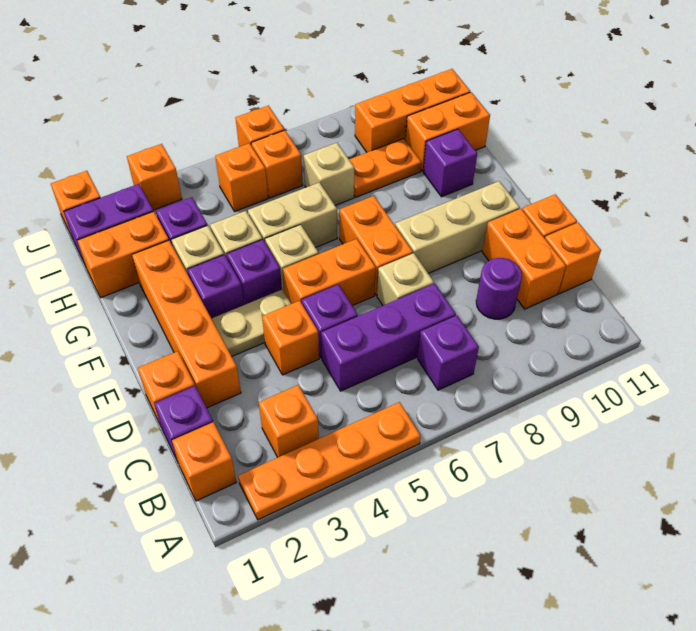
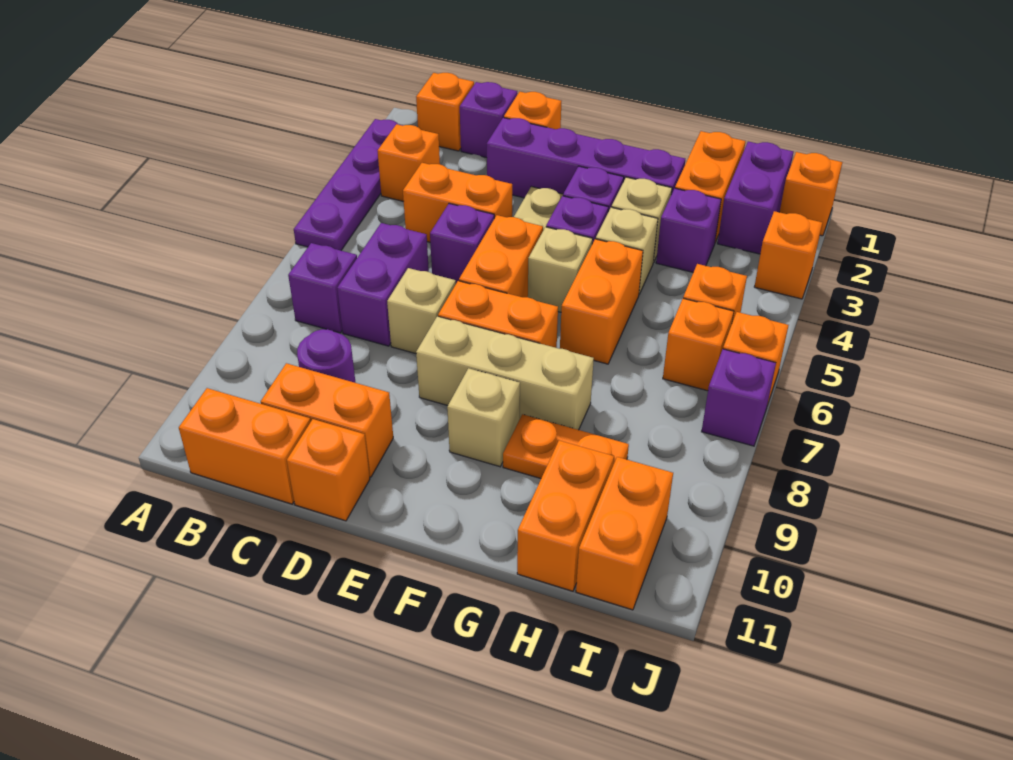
orange 1x4 plate [238,402,421,520] -> purple 1x4 plate [294,119,403,250]
purple 1x3 brick [321,284,456,391] -> purple 1x2 brick [337,223,429,346]
orange 1x1 brick [545,222,601,294] -> orange 1x2 brick [179,388,311,504]
orange 1x4 brick [132,240,241,408] -> purple 1x4 brick [487,118,685,198]
orange 1x1 brick [262,301,319,375] -> orange 1x2 brick [403,163,512,242]
tan 1x3 brick [395,181,520,273] -> tan 1x3 brick turned to [416,316,594,430]
tan 1x2 brick [248,182,337,247] -> orange 1x2 brick [560,239,643,364]
purple 1x1 brick [423,129,477,197] -> purple 1x1 brick moved to [702,349,776,446]
tan 1x1 brick [304,143,354,205] -> tan 1x1 brick moved to [447,368,520,467]
orange 1x2 plate [349,139,422,197] -> orange 1x2 plate turned to [503,414,629,478]
orange 1x3 brick [355,69,470,152] -> orange 1x2 brick [576,457,673,610]

